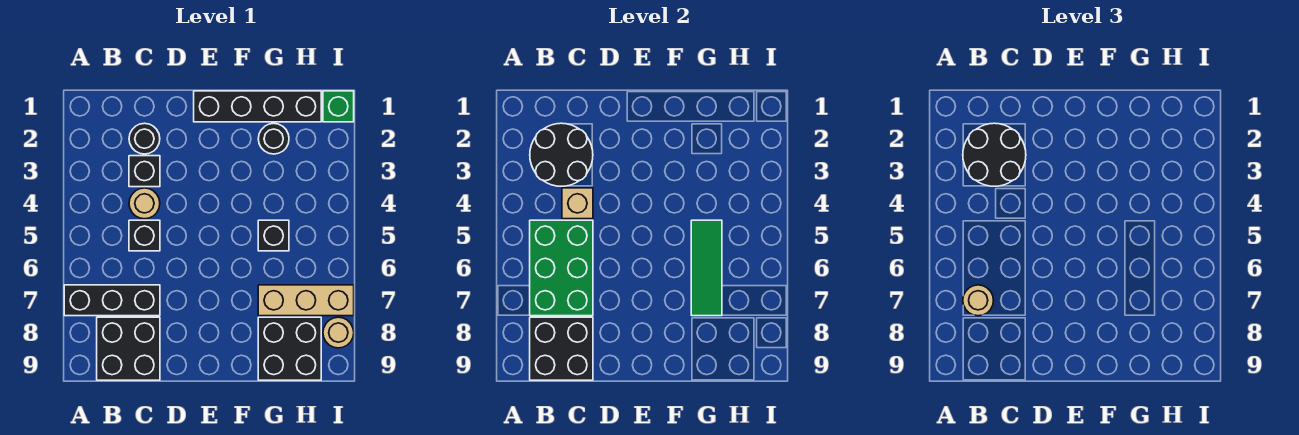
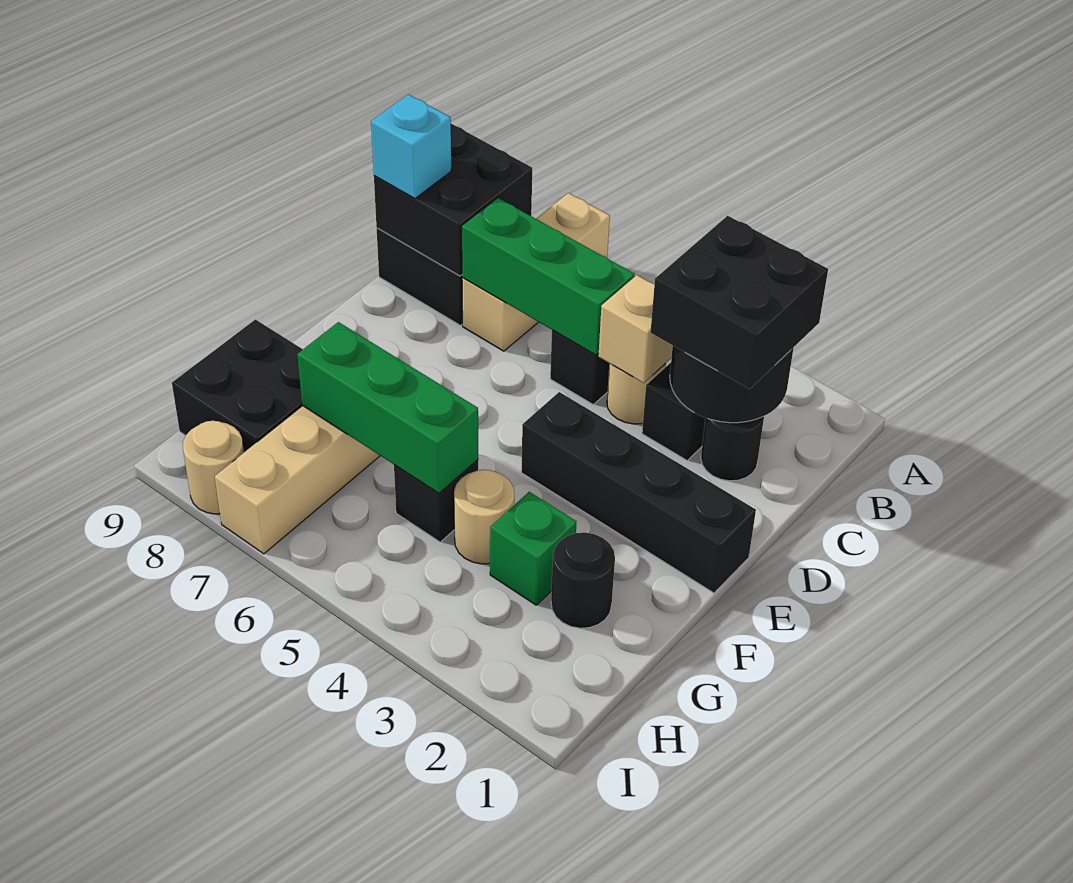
black 1x3 brick [64,285,160,316] -> tan 1x3 brick [462,193,610,351]
black 2x2 round brick [963,123,1026,186] -> black 2x2 brick [651,216,828,389]
green 2x3 brick [530,220,593,316] -> green 1x3 brick [462,198,634,355]
tan 1x1 round brick [963,285,994,316] -> tan 1x1 round brick moved to [454,470,514,564]
none -> cyan 1x1 brick [371,95,451,198]
black 1x4 brick [194,91,321,122] -> black 1x4 brick turned to [521,392,756,593]
green 1x3 tile [691,220,722,316] -> green 1x3 brick [297,322,478,493]
green 1x1 brick [323,91,354,122] -> green 1x1 brick moved to [490,492,576,605]

